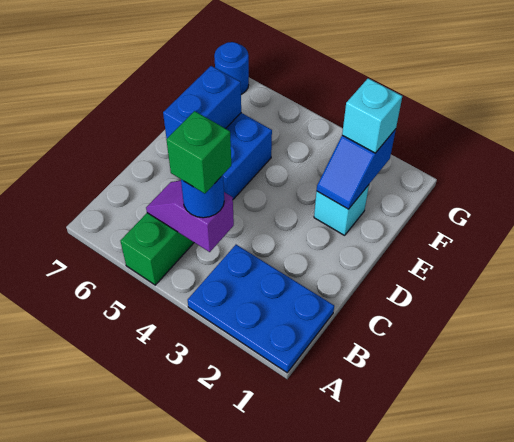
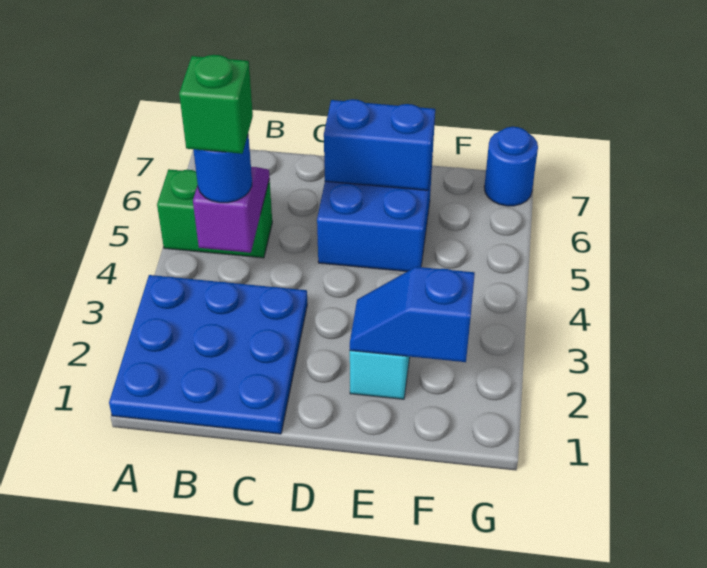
blue 2x3 plate [188,245,334,373] -> blue 3x3 plate [109,275,307,434]
cyan 1x1 brick [342,78,402,153] -> none

